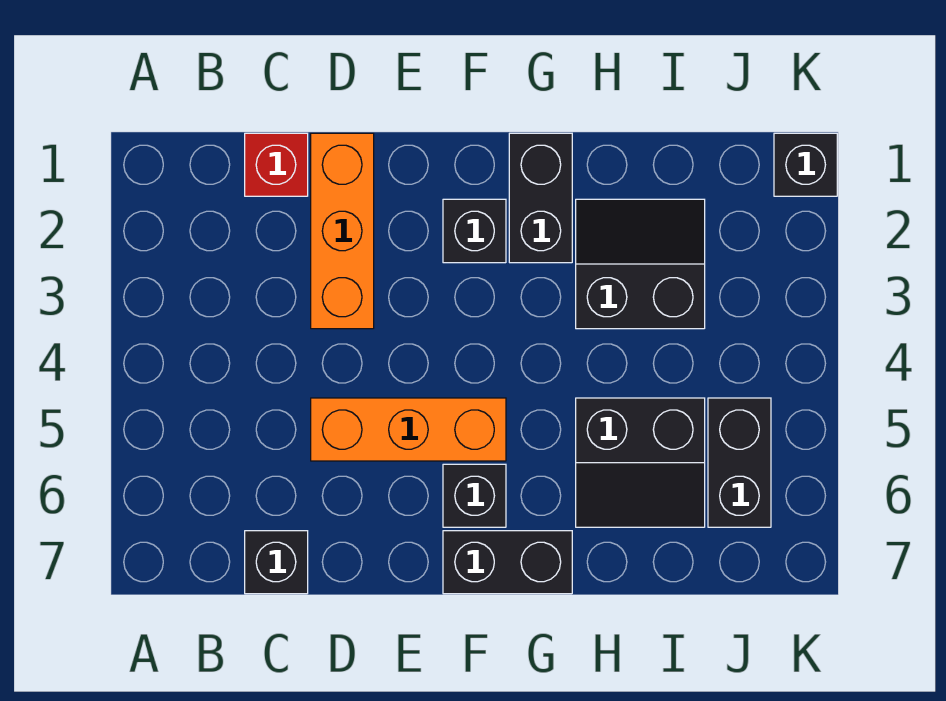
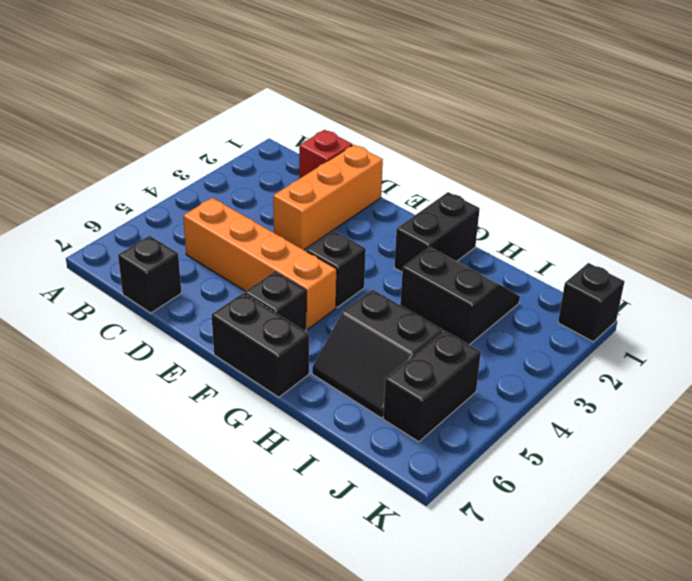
orange 1x3 brick [311,398,506,461] -> orange 1x4 brick [183,198,337,329]
black 1x1 brick [443,199,506,263] -> black 1x1 brick moved to [307,231,366,307]

